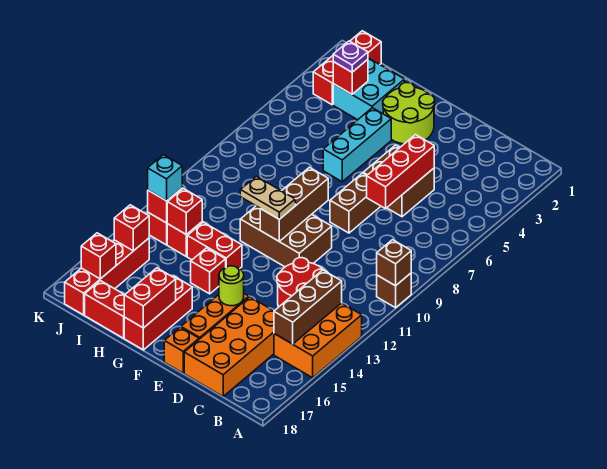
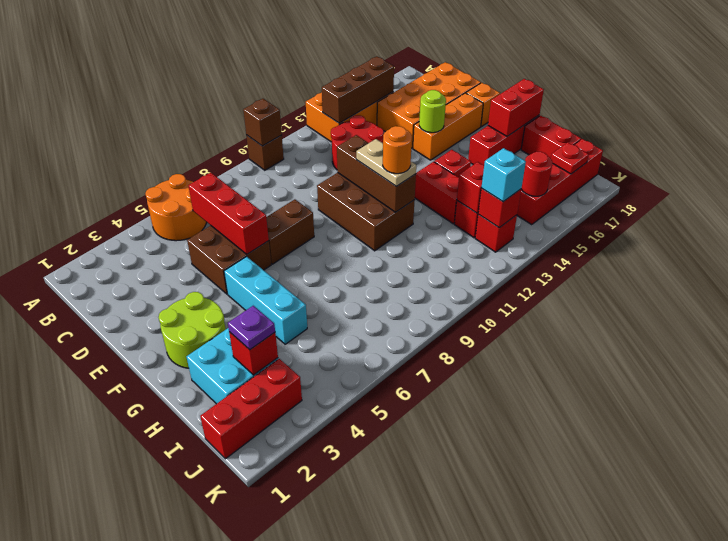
none -> orange 2x2 round brick [145,174,207,241]
red 1x3 brick [367,135,434,209] -> red 1x3 brick turned to [188,172,269,254]
brown 1x3 brick [260,167,328,241] -> brown 1x3 brick turned to [337,135,416,212]
cyan 1x3 brick [323,108,391,182] -> cyan 1x3 brick turned to [224,257,307,344]
none -> orange 1x1 round brick [383,126,412,174]
red 1x1 brick [114,205,149,251] -> red 1x1 round brick [521,152,553,196]
red 1x1 brick [81,233,116,279] -> red 1x1 plate [551,142,589,174]

